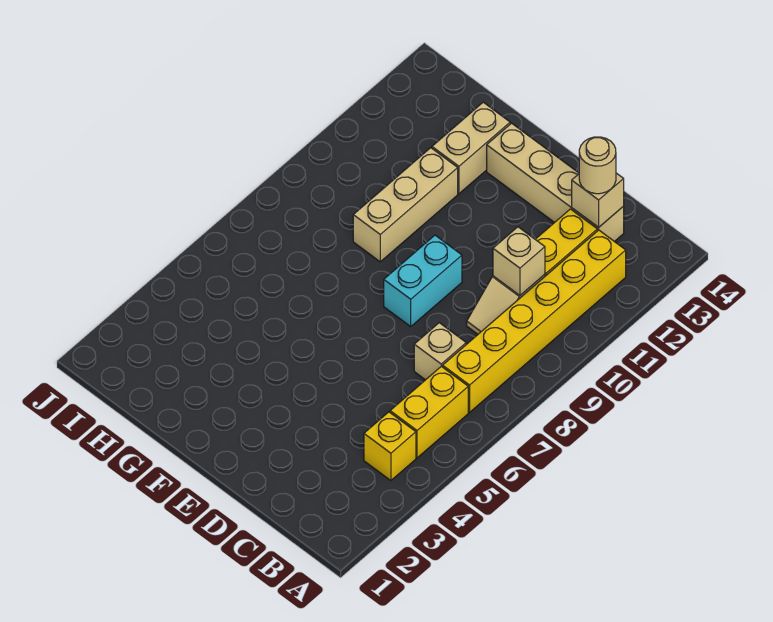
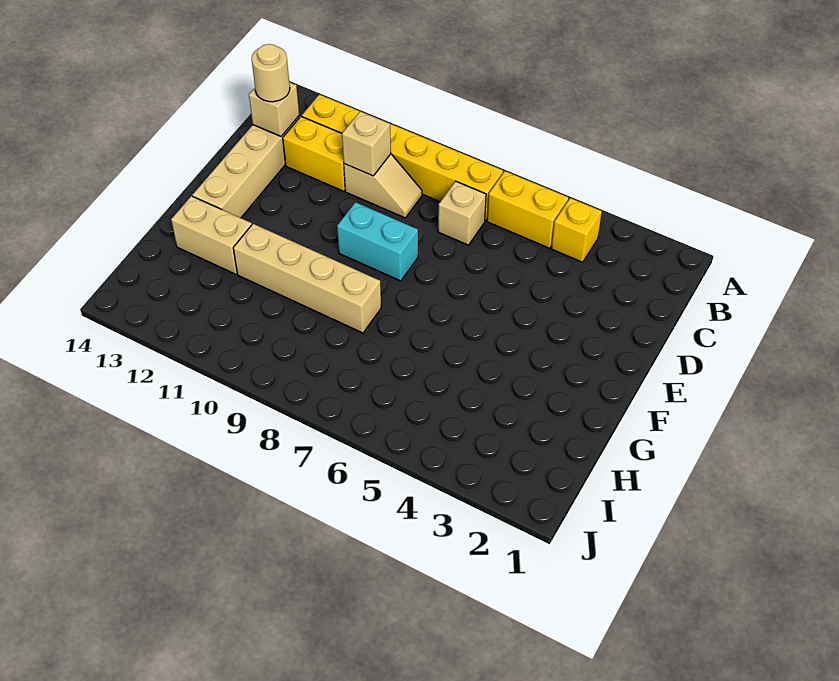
tan 1x3 brick [353,148,458,262] -> tan 1x4 brick [233,224,381,333]

